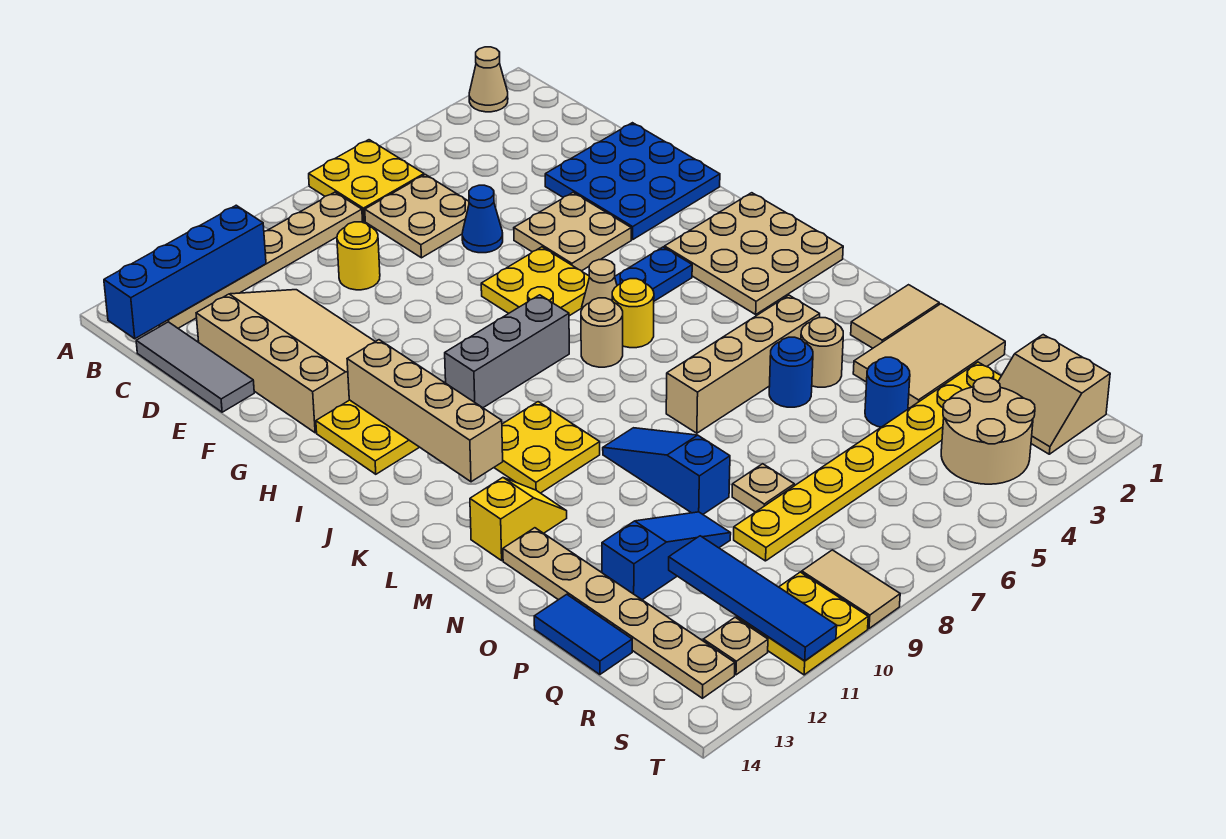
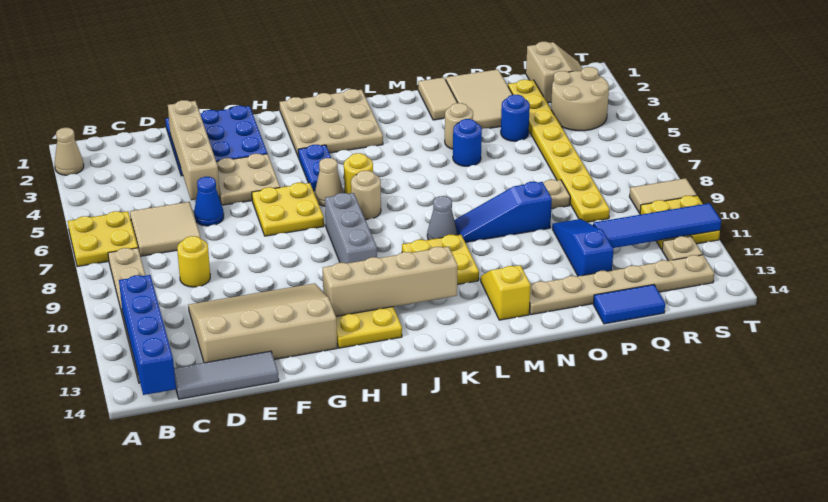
tan 2x2 plate [365,175,469,258] -> tan 2x2 tile [130,202,201,256]
none -> grey 1x1 cone [427,196,457,240]
tan 1x4 brick [666,295,820,433] -> tan 1x4 brick moved to [168,100,220,200]
tan 2x2 slope [998,335,1110,454] -> tan 2x2 slope turned to [526,42,582,103]

